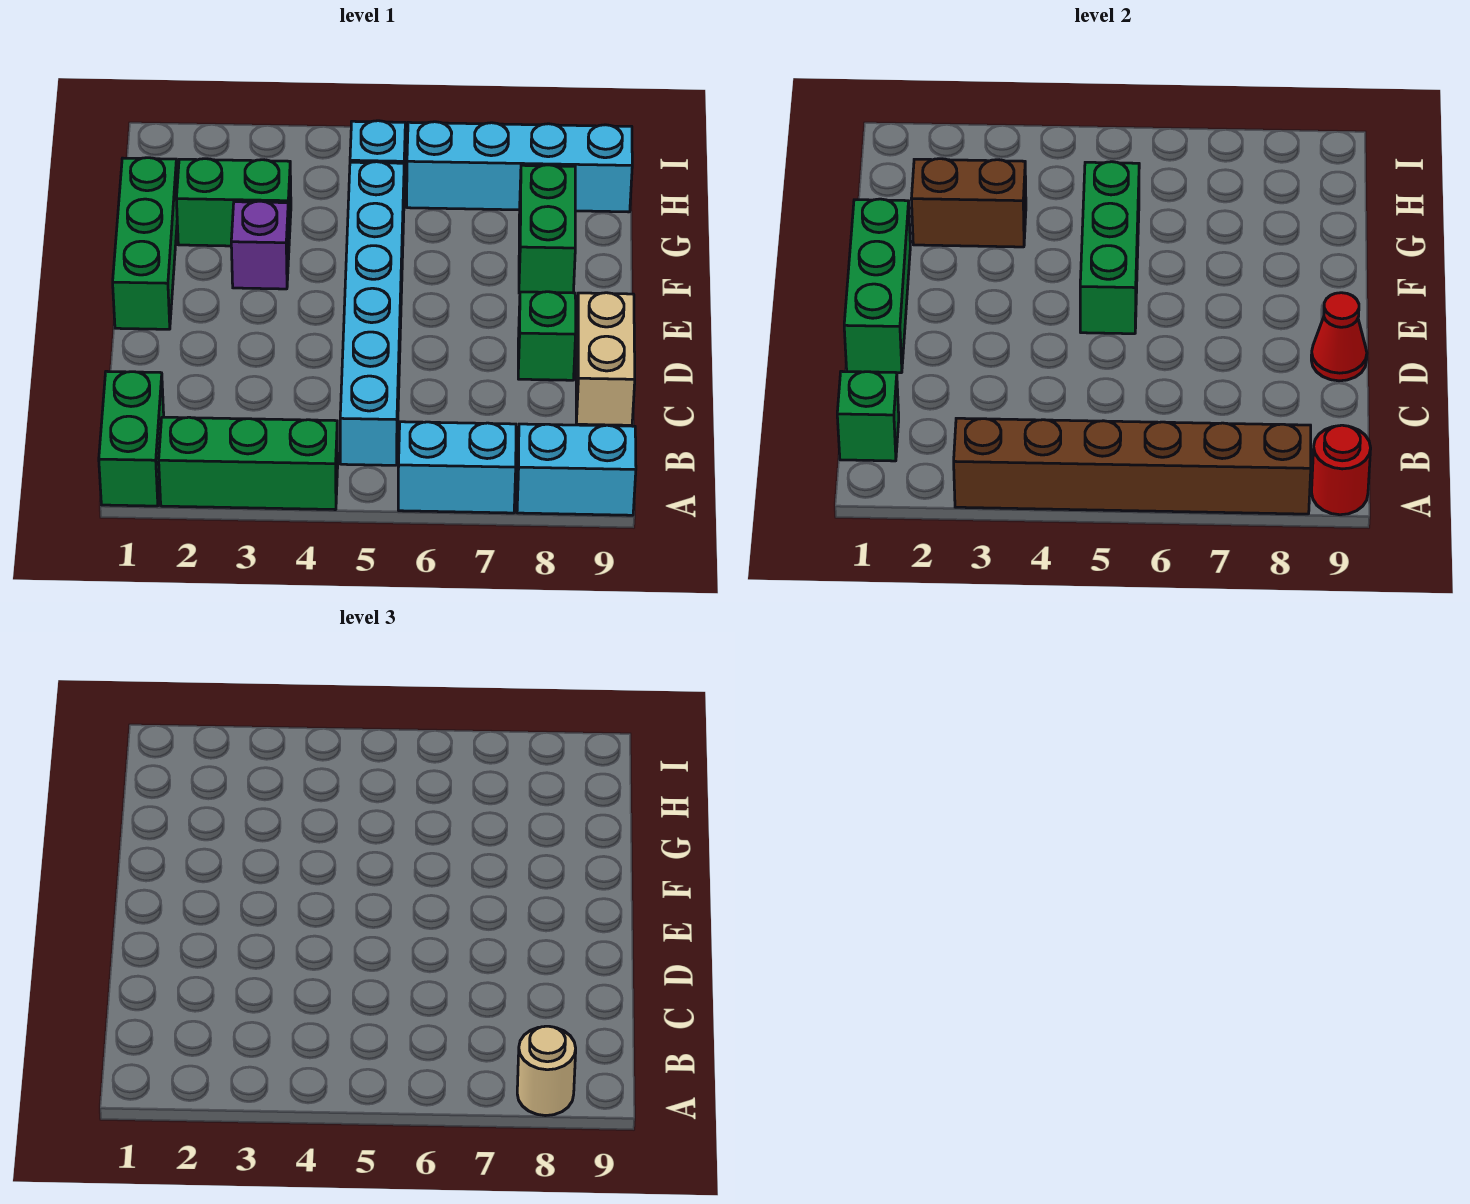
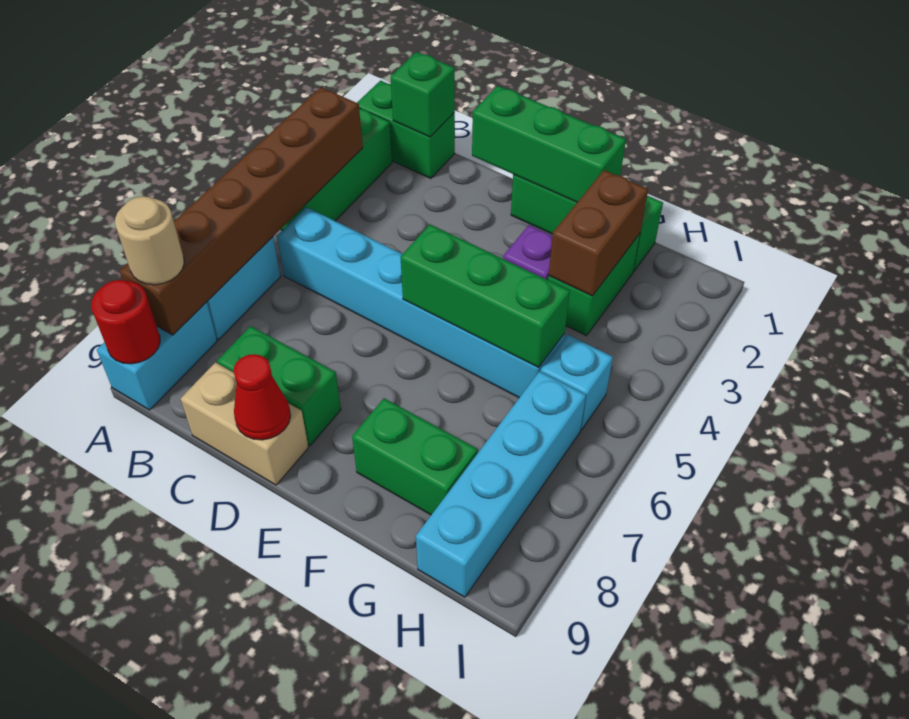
green 1x1 brick [518,292,576,380] -> green 1x2 brick [217,326,341,445]

